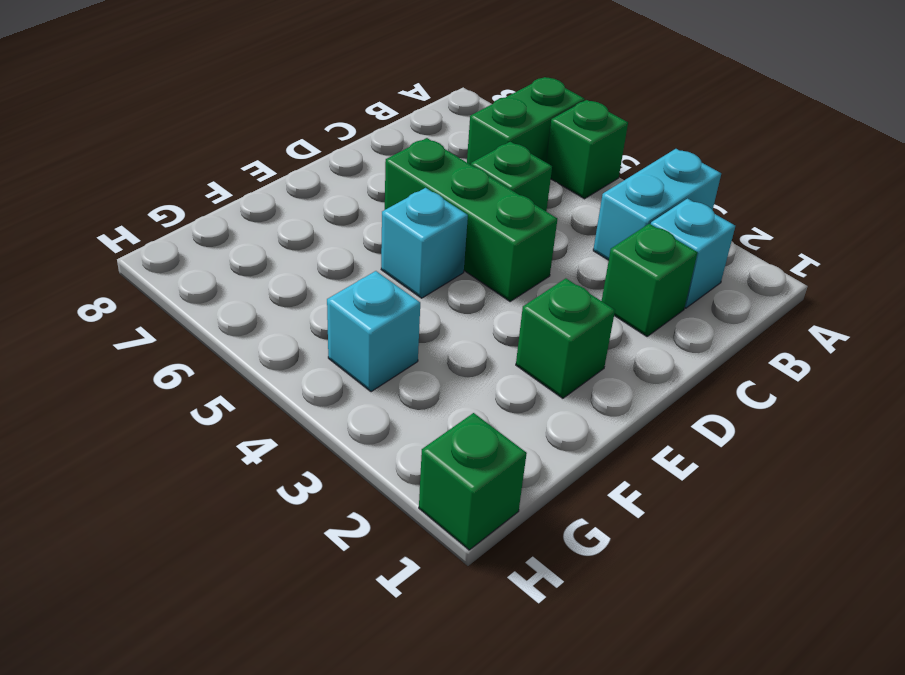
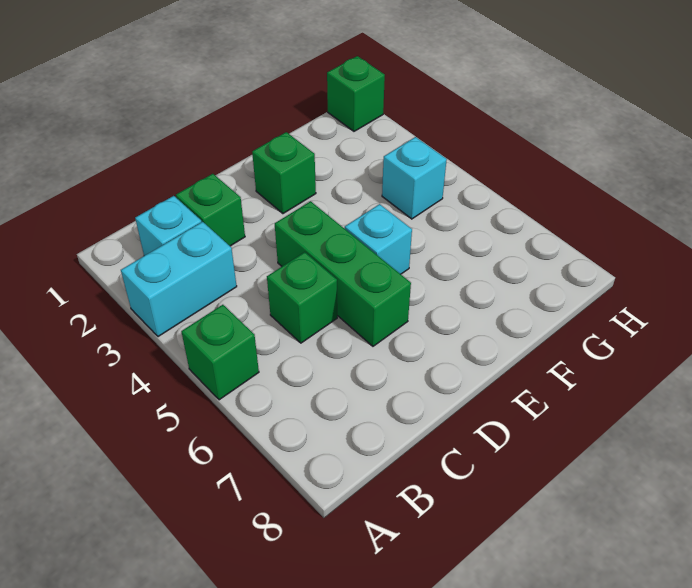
green 1x2 brick [467,77,585,165] -> none

